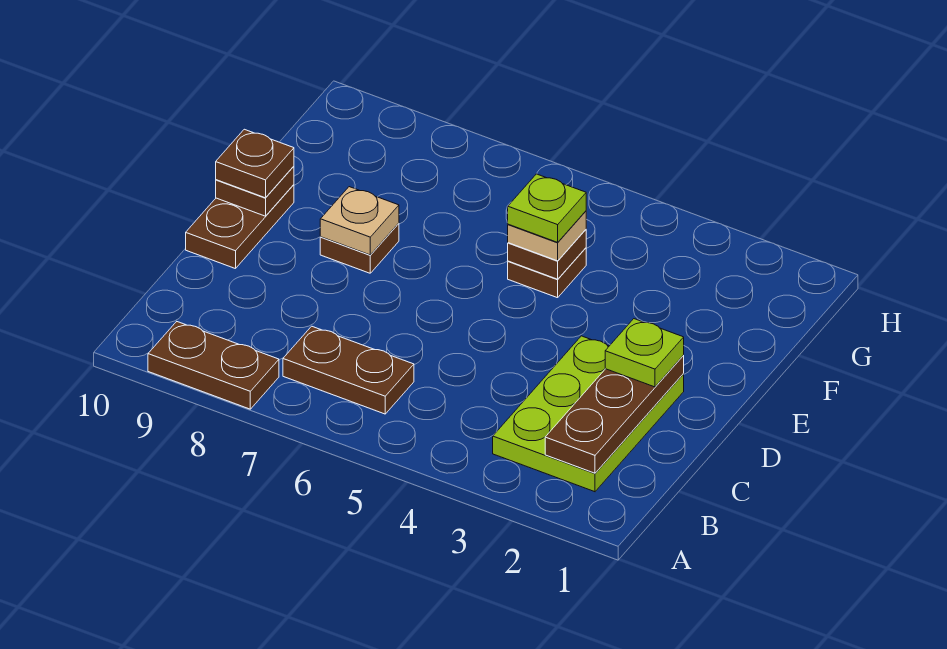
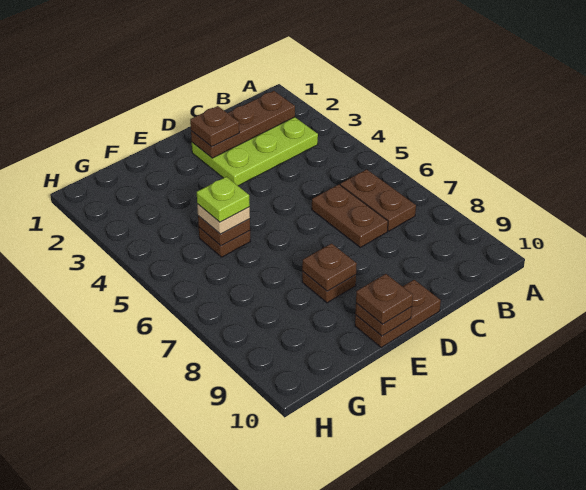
brown 1x2 plate [148,322,279,409] -> brown 1x2 plate moved to [312,184,388,247]
lime 1x1 plate [605,319,684,387] -> brown 1x1 plate [190,106,239,147]
tan 1x1 plate [320,187,399,255] -> brown 1x1 plate [302,244,357,291]

